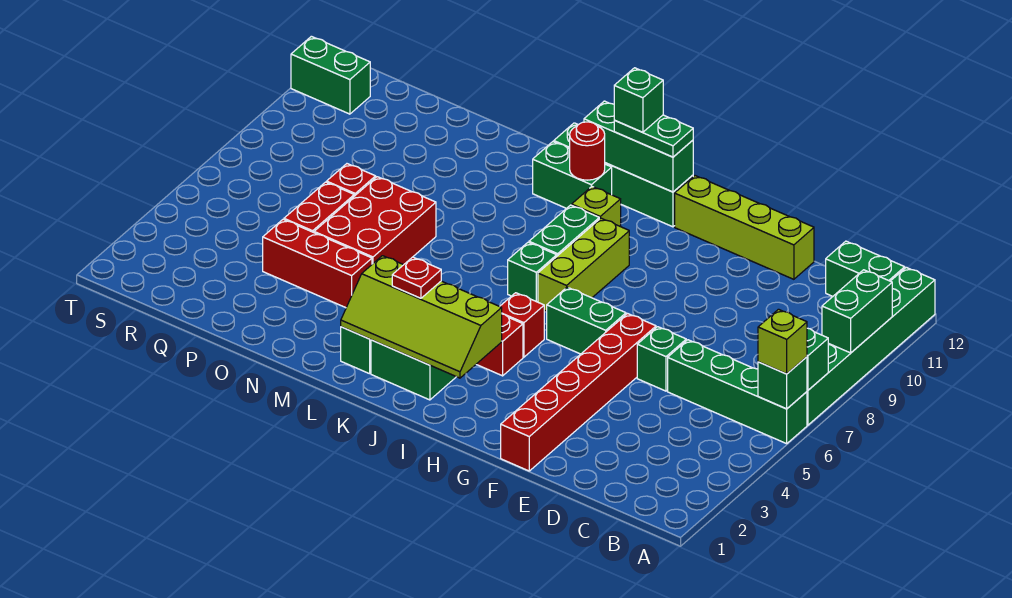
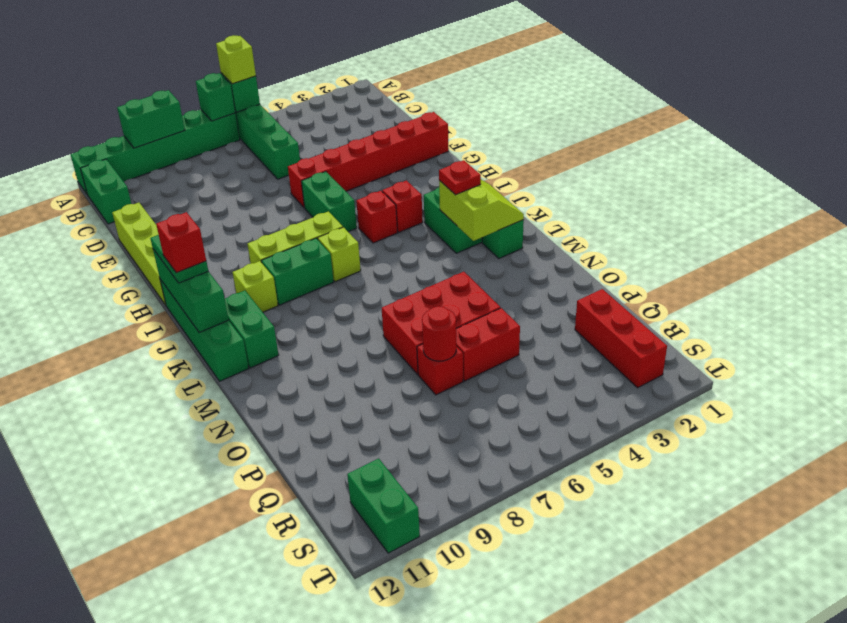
green 1x1 brick [637,327,686,391] -> none
lime 2x4 slope [341,256,502,378] -> lime 2x2 slope [439,180,524,241]
green 1x1 brick [508,242,557,302] -> lime 1x1 brick [318,227,361,282]
green 1x1 brick [614,68,663,132] -> red 1x1 brick [156,212,206,273]
red 1x1 round brick [570,122,605,180] -> red 1x1 round brick moved to [422,306,456,361]
red 1x3 brick [263,219,372,308] -> red 1x3 brick moved to [575,289,667,388]

